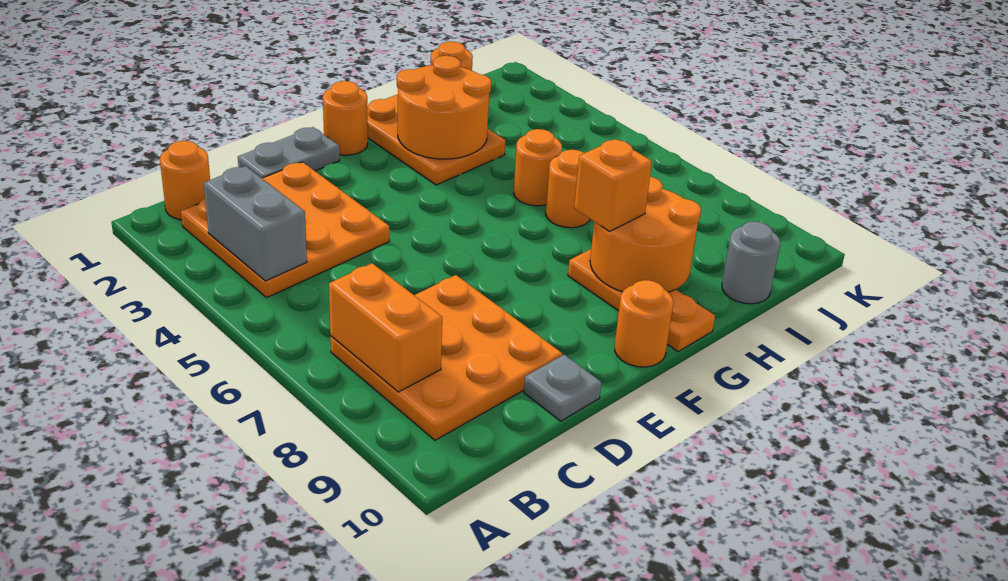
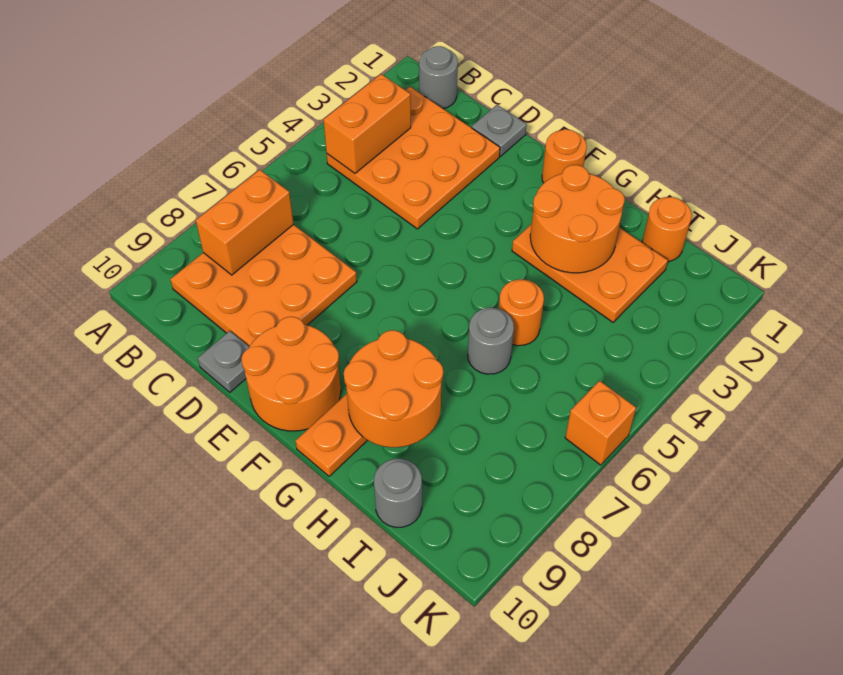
orange 1x1 round brick [160,141,210,220] -> grey 1x1 round brick [419,46,458,109]
grey 1x2 brick [204,166,307,281] -> orange 1x2 brick [323,74,411,173]
grey 1x2 plate [238,127,340,178] -> grey 1x1 plate [472,105,527,156]
orange 1x1 round brick [615,280,673,367] -> orange 2x2 round brick [241,317,341,431]
orange 2x3 plate [367,94,505,185] -> orange 2x3 plate turned to [512,224,668,322]
orange 1x1 brick [574,139,652,232] -> orange 1x1 brick moved to [565,381,636,465]
orange 1x1 round brick [546,150,590,228] -> grey 1x1 round brick [468,308,514,374]

